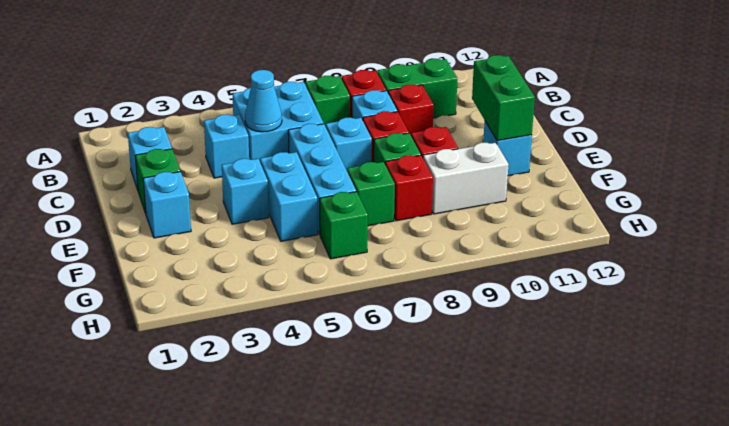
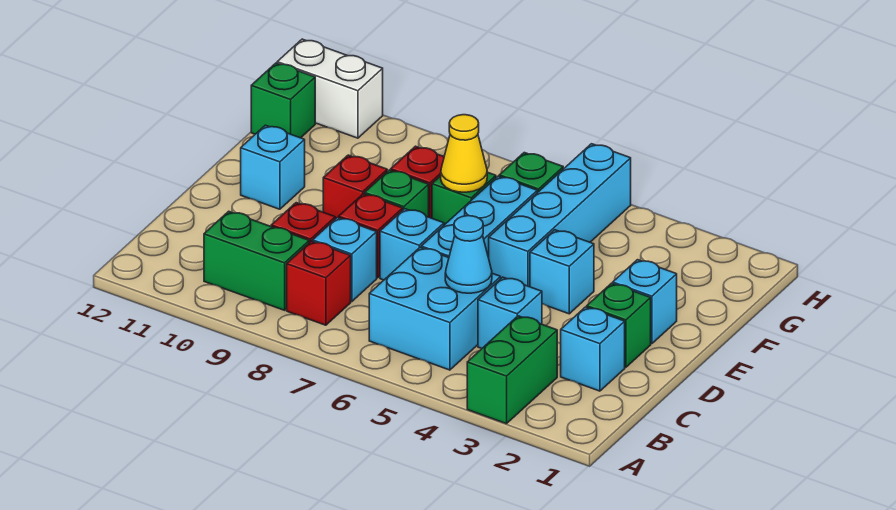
green 1x1 brick [306,76,350,127] -> green 1x1 brick moved to [251,63,315,138]
green 1x2 brick [472,55,535,141] -> green 1x2 brick moved to [467,316,557,424]
cyan 1x2 brick [260,152,318,241] -> cyan 1x4 brick [489,144,631,287]
none -> yellow 1x1 cone [441,115,487,192]
white 1x2 brick [423,143,509,214] -> white 1x2 brick moved to [277,39,383,138]

